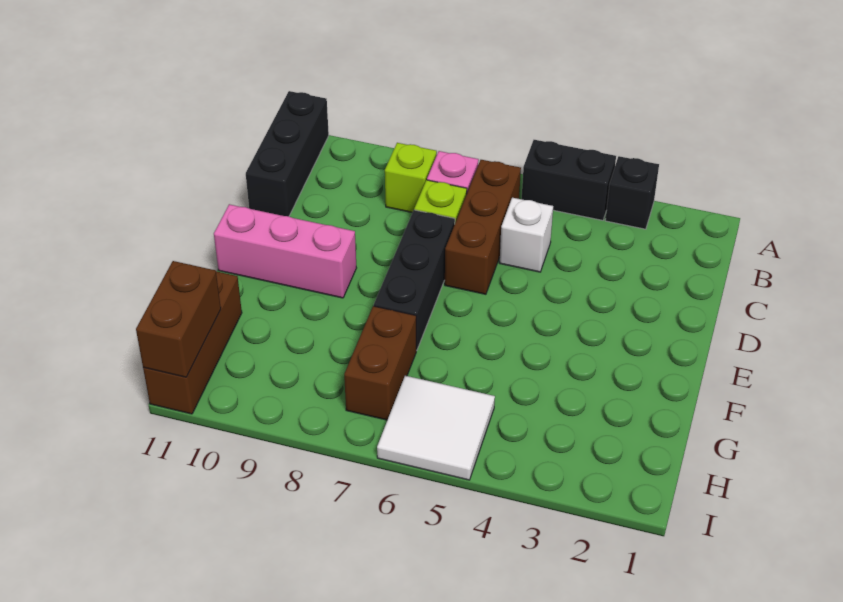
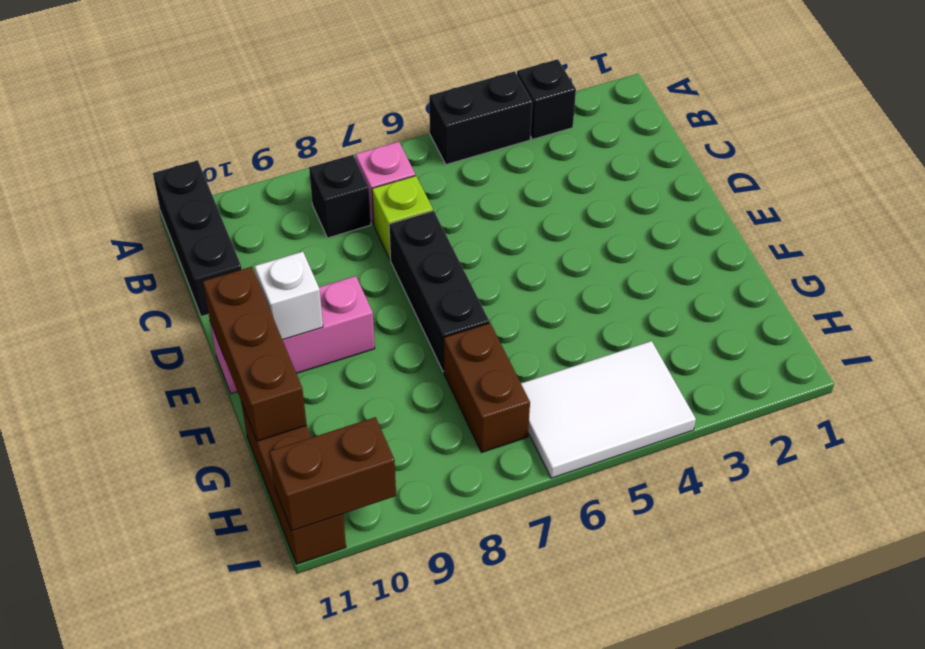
brown 1x3 brick [445,160,521,294] -> brown 1x3 brick moved to [203,267,307,441]
lime 1x1 brick [385,143,437,213] -> black 1x1 brick [309,155,371,238]
white 1x1 brick [500,198,553,272] -> white 1x1 brick moved to [255,252,323,340]
white 2x2 tile [377,376,495,480] -> white 2x3 tile [521,341,696,478]
brown 1x2 brick [136,261,221,377] -> brown 1x2 brick turned to [269,417,396,531]

